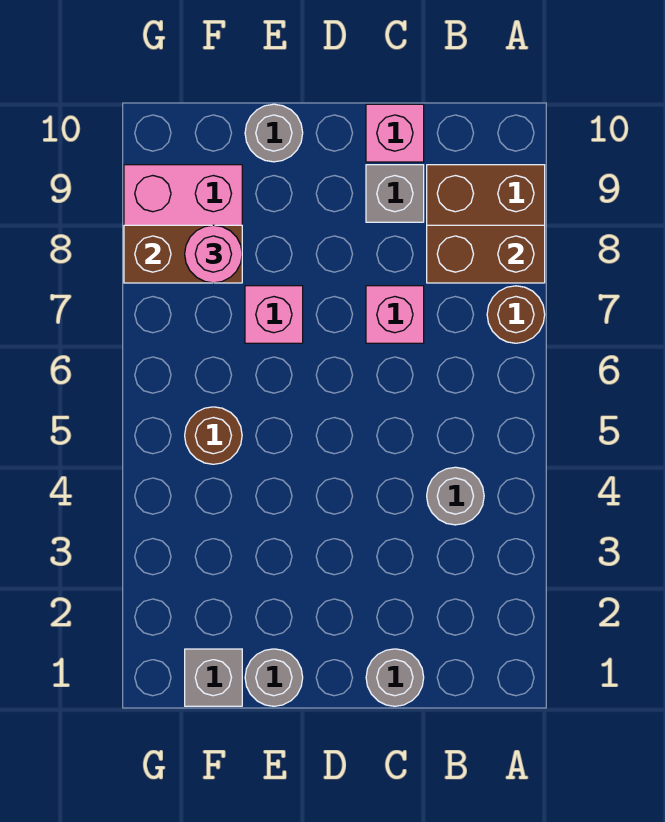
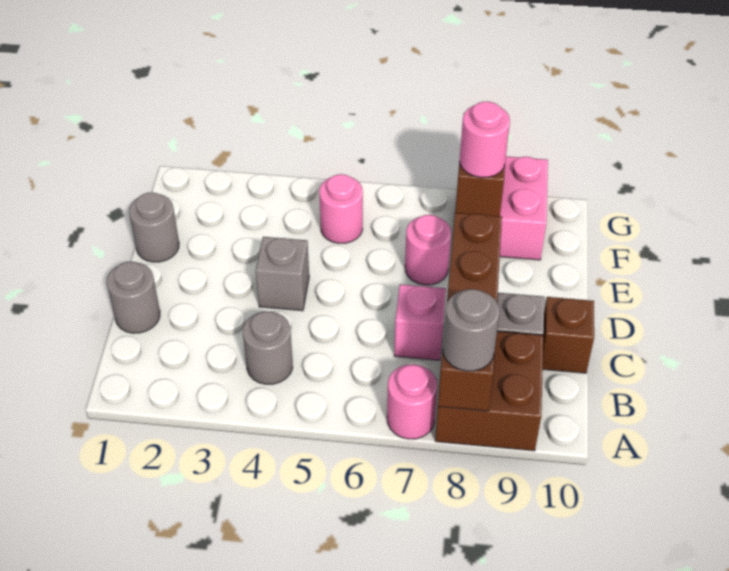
brown 1x1 round brick [487,286,545,343] -> pink 1x1 round brick [387,364,437,439]
brown 1x2 brick [427,225,545,283] -> brown 1x4 brick [438,213,502,411]
pink 1x1 brick [366,104,424,162] -> brown 1x1 brick [543,297,594,373]
pink 1x1 brick [245,286,303,343] -> pink 1x1 round brick [405,215,451,285]
grey 1x1 round brick [245,104,303,162] -> grey 1x1 round brick moved to [443,289,499,371]
grey 1x1 brick [185,649,242,706] -> grey 1x1 brick moved to [256,237,309,311]
brown 1x1 round brick [185,407,242,464] -> pink 1x1 round brick [319,174,363,243]

